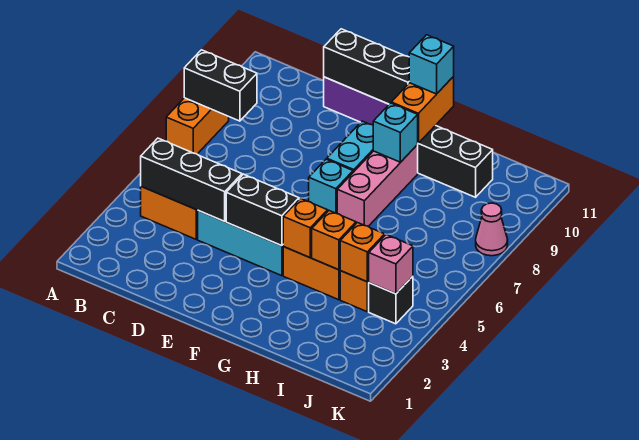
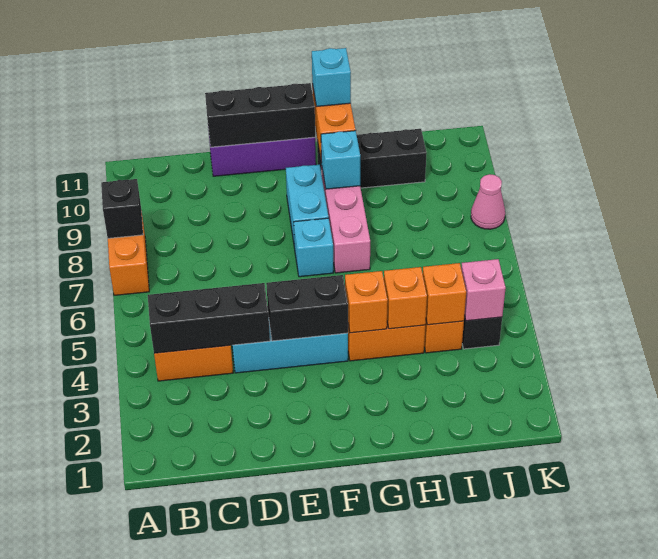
black 1x2 brick [184,50,257,121] -> black 1x1 brick [101,179,143,238]

